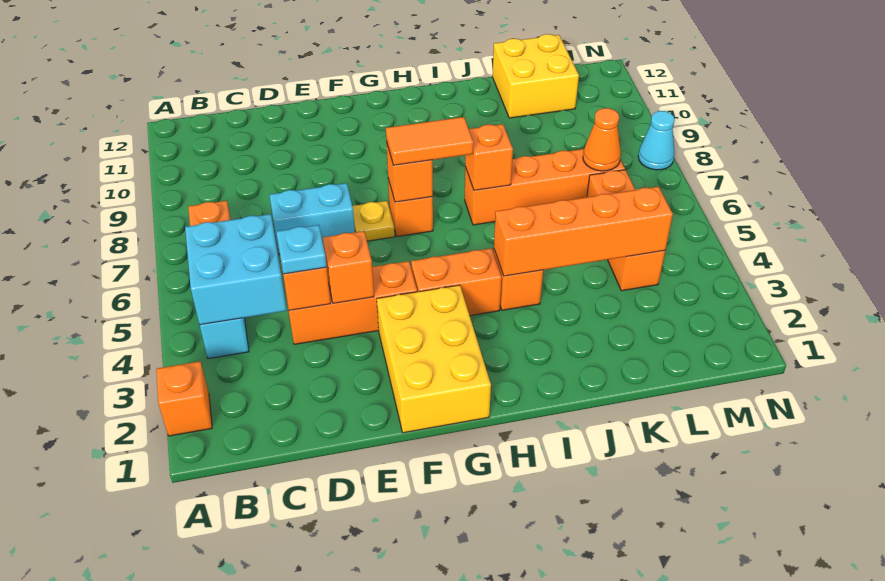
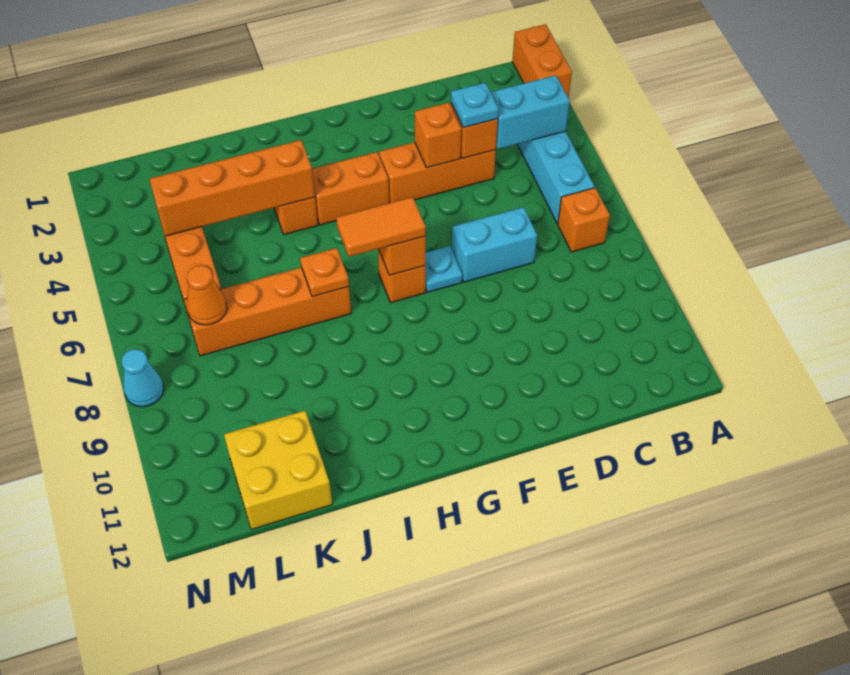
orange 1x1 brick [156,361,212,436] -> orange 1x2 brick [512,24,572,98]
cyan 2x2 brick [185,214,287,325] -> cyan 1x2 brick [491,75,570,149]
yellow 2x3 brick [377,285,491,433] -> none
yellow 1x1 plate [353,201,395,241] -> cyan 1x1 plate [425,246,462,292]
orange 1x1 brick [465,124,513,190] -> orange 1x1 plate [300,248,349,297]

